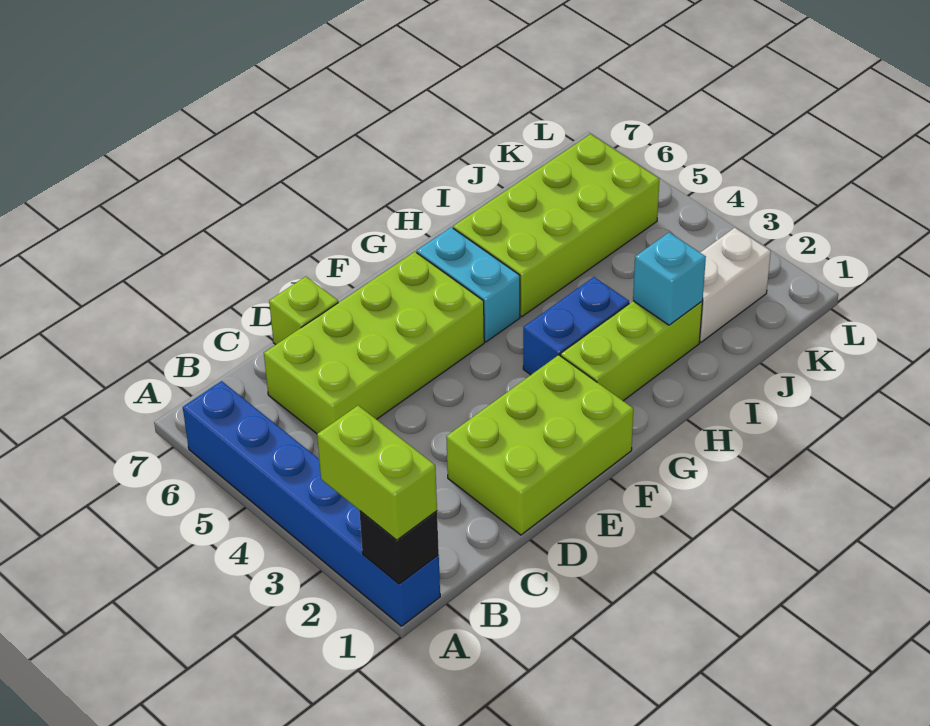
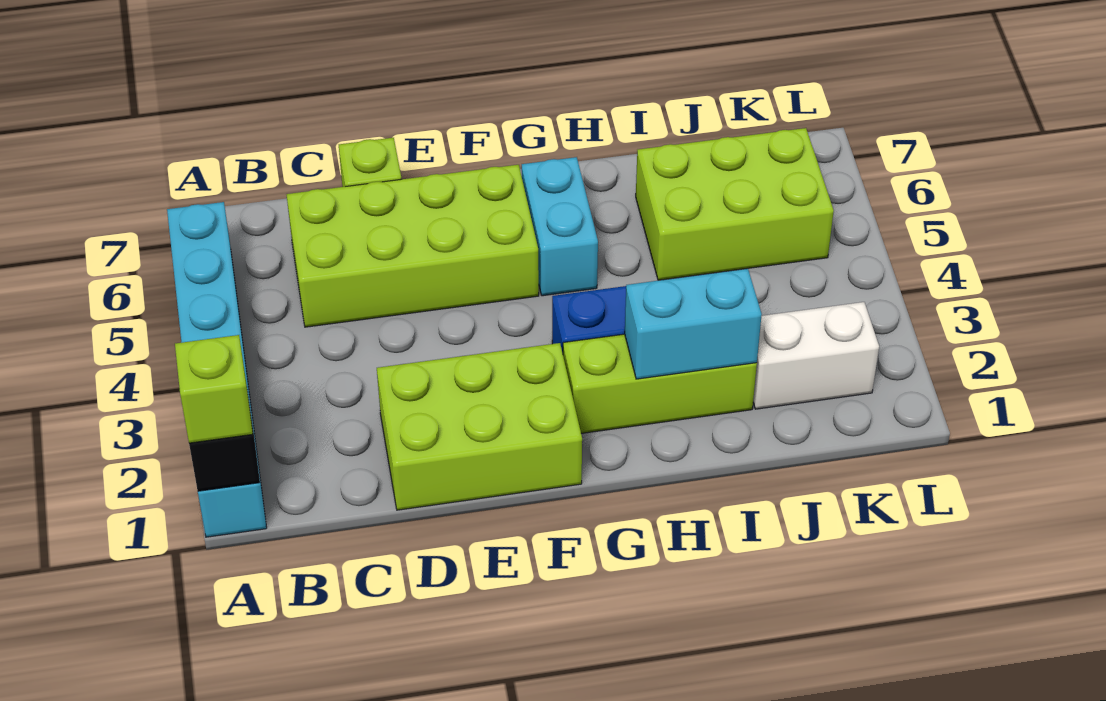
blue 1x6 brick [183,381,440,626] -> cyan 1x6 brick [167,202,267,537]
lime 1x2 brick [317,406,437,540] -> lime 1x1 brick [175,335,253,443]
lime 2x4 brick [453,134,659,317] -> lime 2x3 brick [636,128,834,280]
cyan 1x1 brick [633,232,706,325] -> cyan 1x2 brick [625,269,762,379]

